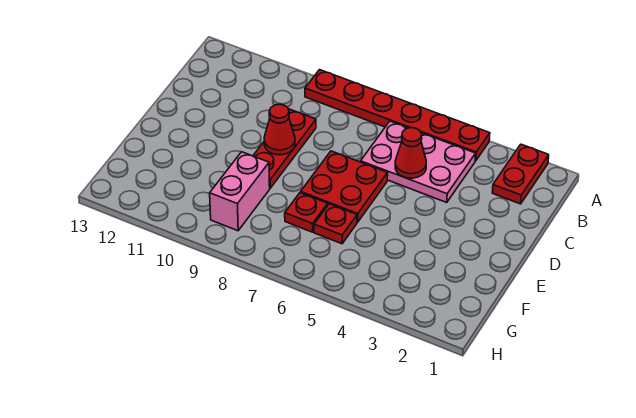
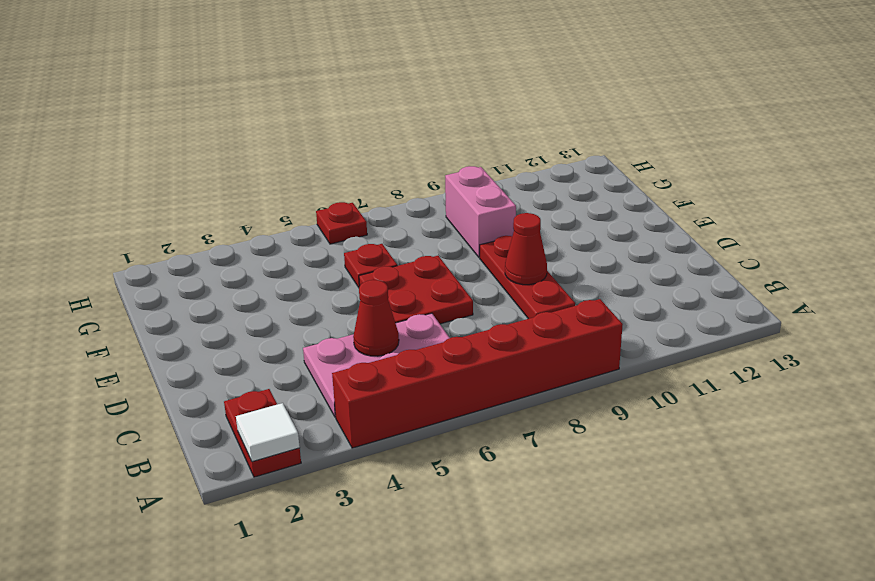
none -> white 1x1 tile [236,403,300,462]
red 1x6 plate [305,70,490,161] -> red 1x6 brick [332,299,623,448]
red 1x1 plate [285,193,328,232] -> red 1x1 plate moved to [316,202,367,244]

